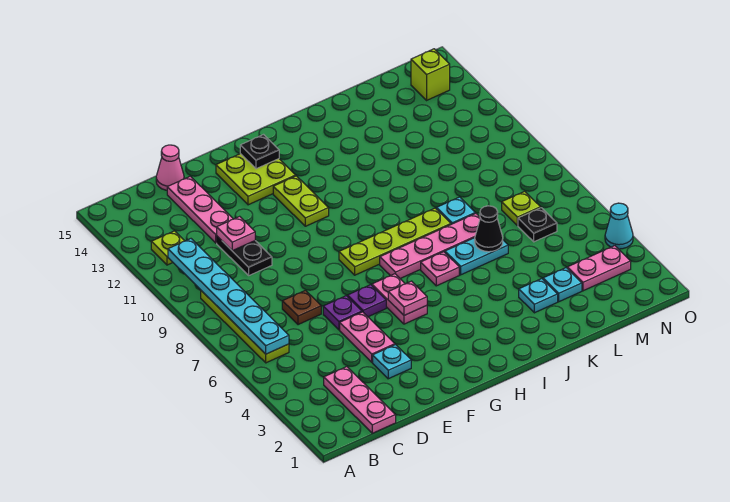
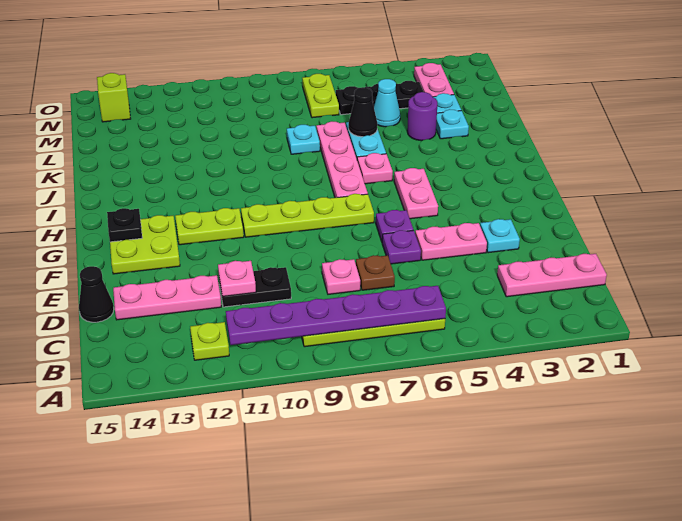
cyan 1x6 plate [168,239,289,354] -> purple 1x6 plate [226,286,446,345]
pink 1x1 cone [156,145,184,190] -> black 1x1 cone [79,266,114,322]
pink 1x2 plate [372,274,427,324] -> pink 1x2 plate turned to [394,168,438,219]
pink 1x1 plate [388,281,427,315] -> pink 1x1 plate moved to [322,259,360,294]
lime 1x4 plate [339,208,451,275] -> lime 1x4 plate turned to [241,194,374,237]
none -> purple 1x1 round brick [407,92,437,141]
black 1x1 plate [518,208,557,242] -> black 1x3 plate [336,81,423,115]
lime 1x1 plate [502,191,540,225] -> lime 1x2 plate [302,74,339,118]
cyan 1x1 cone [605,203,633,249] -> cyan 1x1 cone moved to [374,79,400,127]

